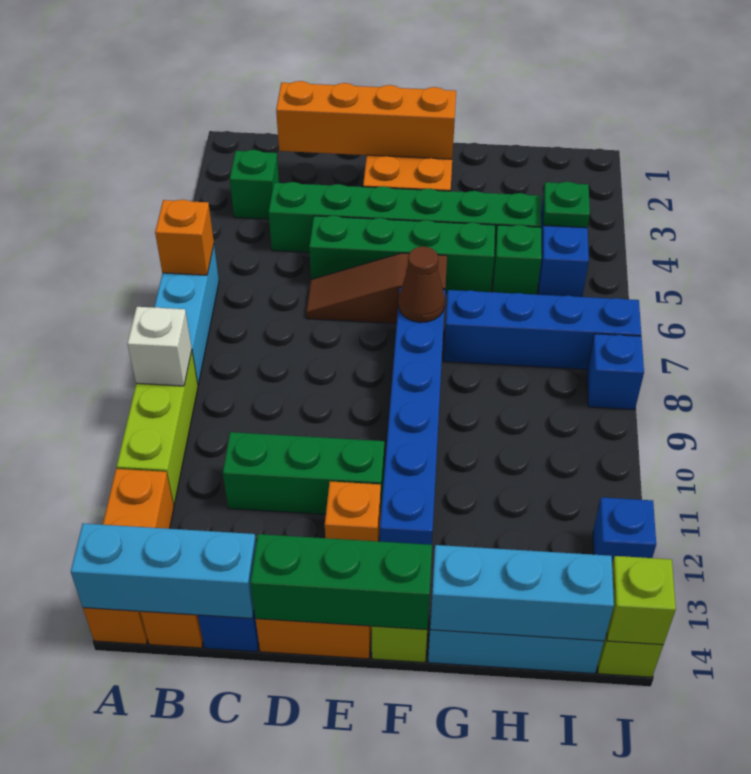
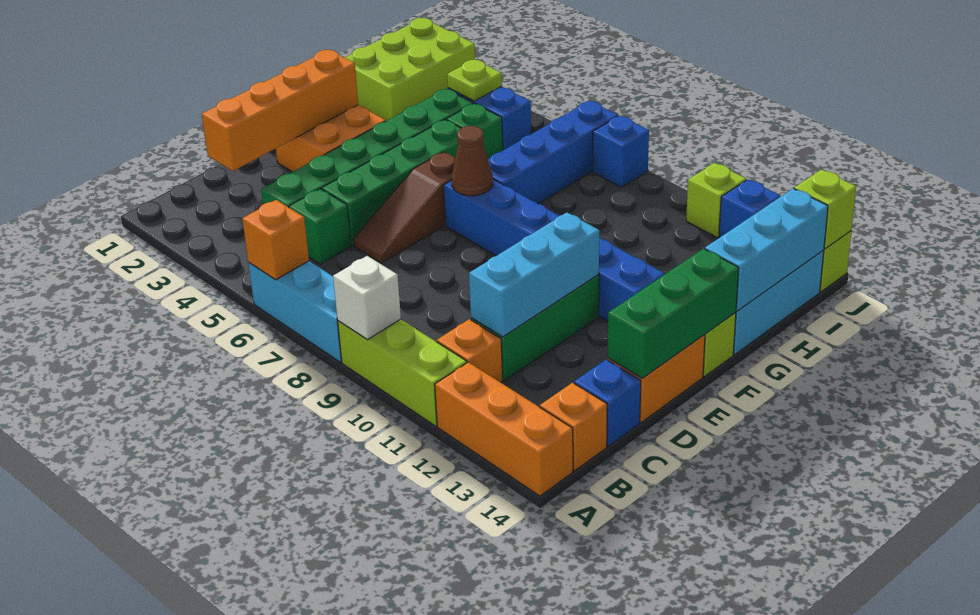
cyan 1x3 brick [71,523,256,618] -> cyan 1x3 brick moved to [469,212,599,337]
green 1x1 brick [230,150,279,219] -> green 1x1 brick moved to [289,189,351,264]
orange 1x1 brick [325,481,381,541] -> orange 1x1 brick moved to [437,319,503,383]
none -> lime 2x3 brick [345,18,475,121]
green 1x1 plate [543,182,590,228] -> lime 1x1 plate [447,59,502,101]
none -> lime 1x1 brick [686,163,746,238]

